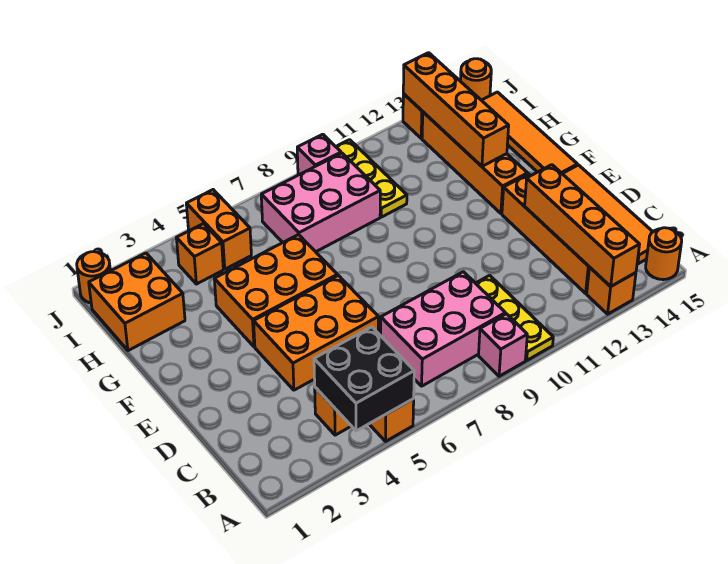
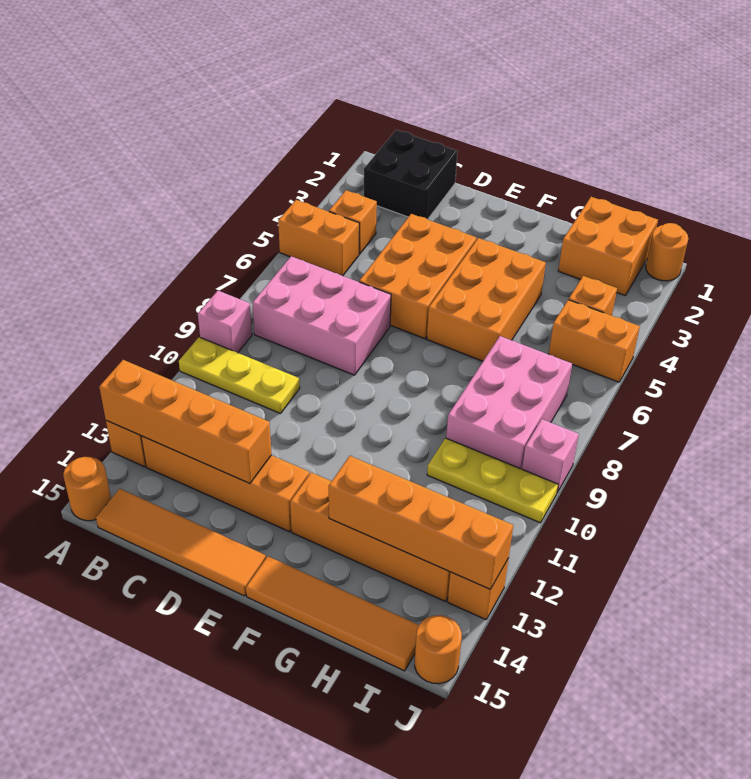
black 2x2 brick [314,327,414,431] -> black 2x2 brick moved to [364,130,458,219]
pink 2x3 brick [381,272,505,386] -> pink 2x3 brick turned to [252,256,391,375]

